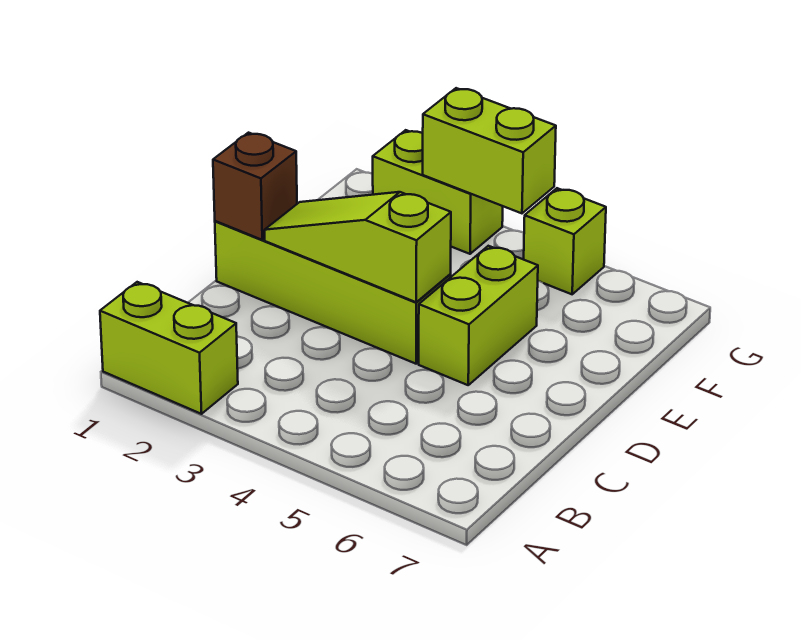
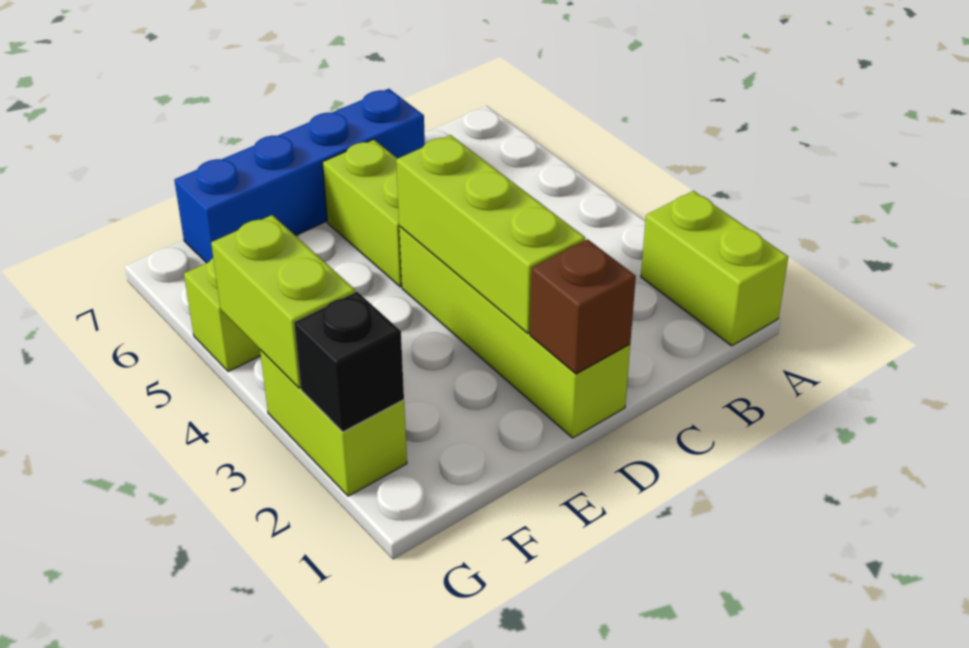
none -> blue 1x4 brick [174,89,425,263]
lime 1x3 slope [265,192,451,302] -> lime 1x3 brick [396,135,585,333]
lime 1x2 brick [419,246,538,385] -> lime 1x2 brick turned to [322,139,402,287]
none -> black 1x1 brick [294,292,404,432]

